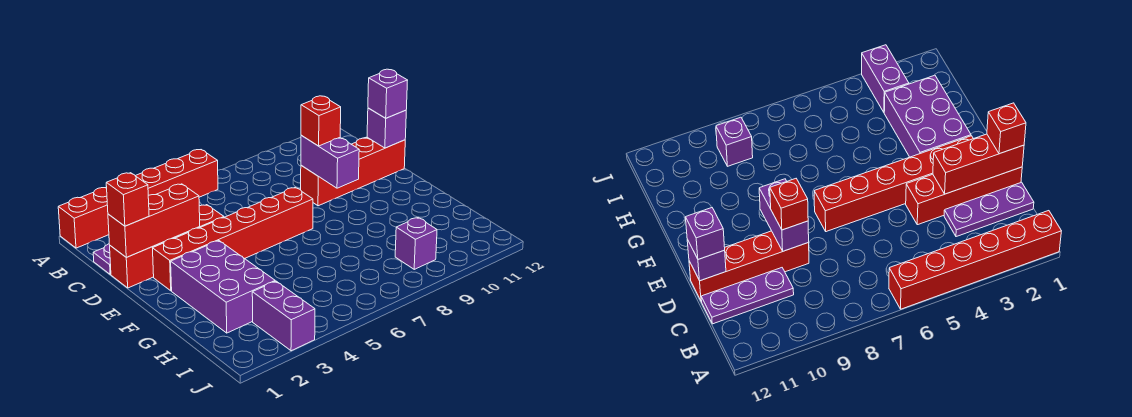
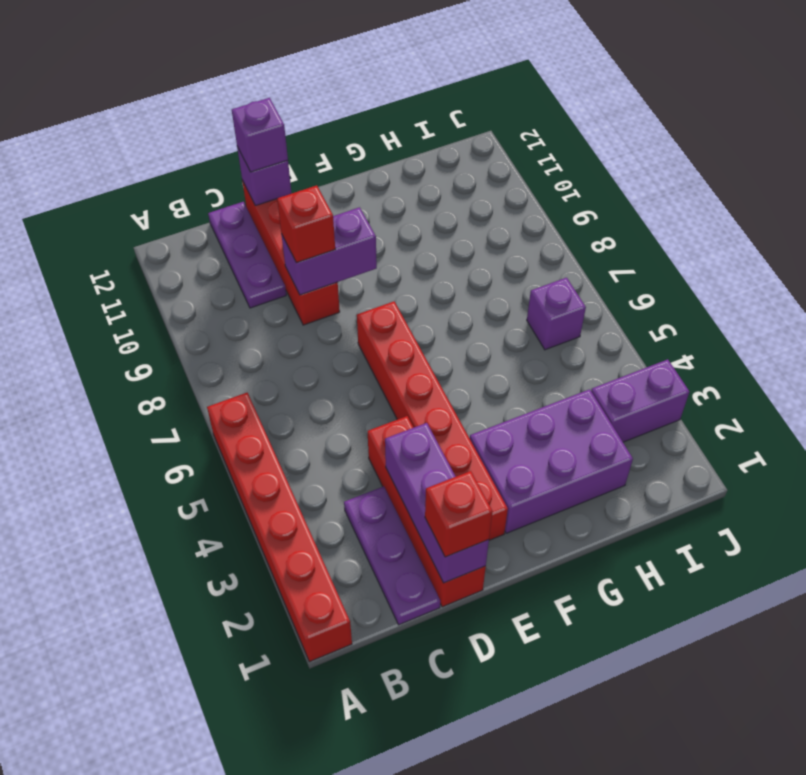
red 1x3 brick [108,184,200,257] -> purple 1x3 brick [385,423,489,583]
purple 1x1 brick [395,218,437,269] -> purple 1x1 brick moved to [527,278,586,350]

